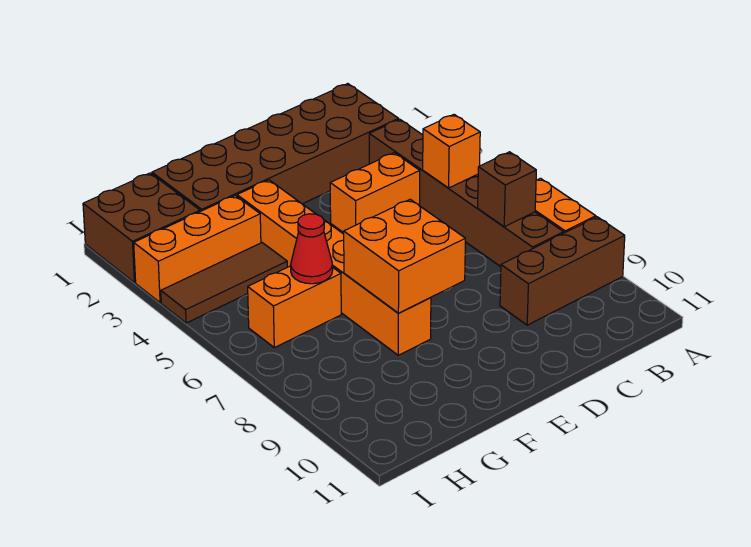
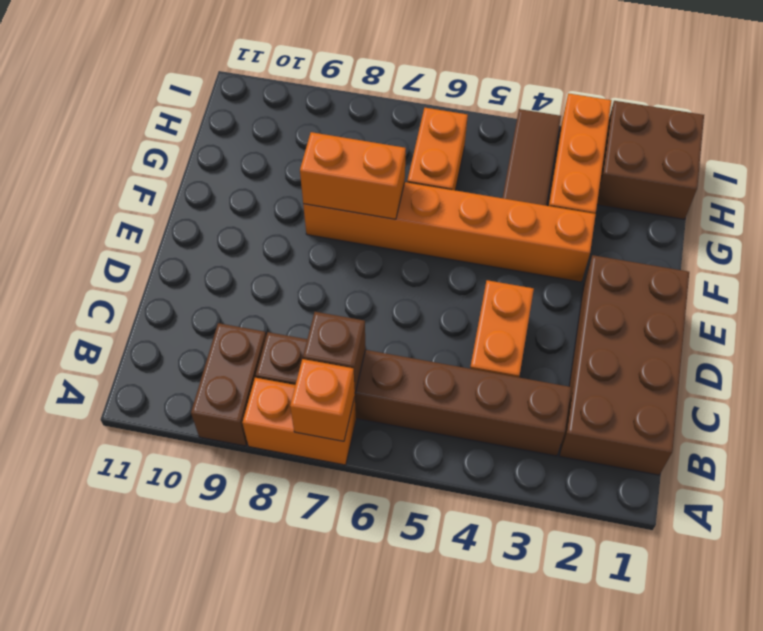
brown 1x3 brick [500,217,625,325] -> brown 1x2 brick [191,323,266,446]
brown 2x6 brick [152,84,399,212] -> brown 2x4 brick [559,255,689,475]
orange 1x1 brick [423,115,480,188] -> orange 1x1 brick moved to [290,359,355,441]
orange 2x2 brick [344,199,465,313] -> orange 1x2 brick [300,132,406,219]
red 1x1 cone [291,214,333,284] -> none

